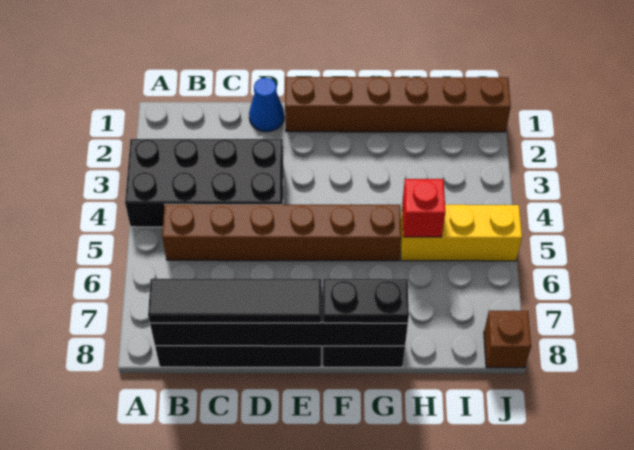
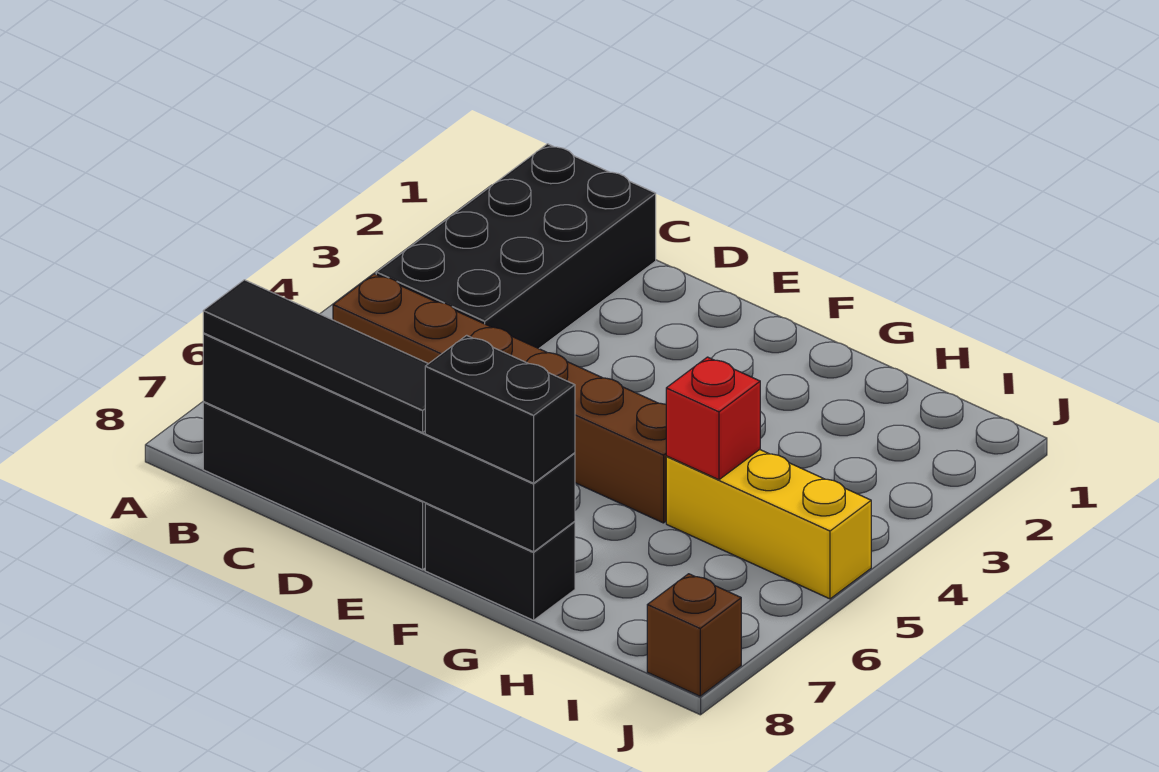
black 2x4 brick [125,139,284,227] -> black 2x4 brick turned to [376,144,656,349]
blue 1x1 cone [249,78,284,132] -> none
brown 1x6 brick [285,77,511,132] -> none
black 1x2 plate [323,279,409,323] -> black 1x2 brick [425,335,575,483]

